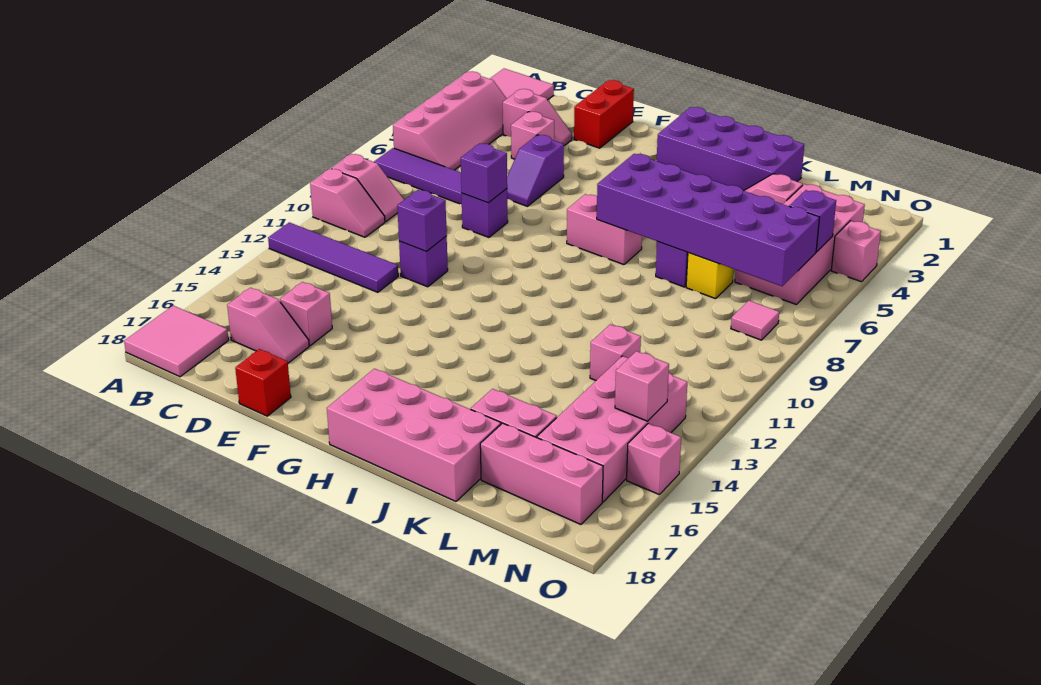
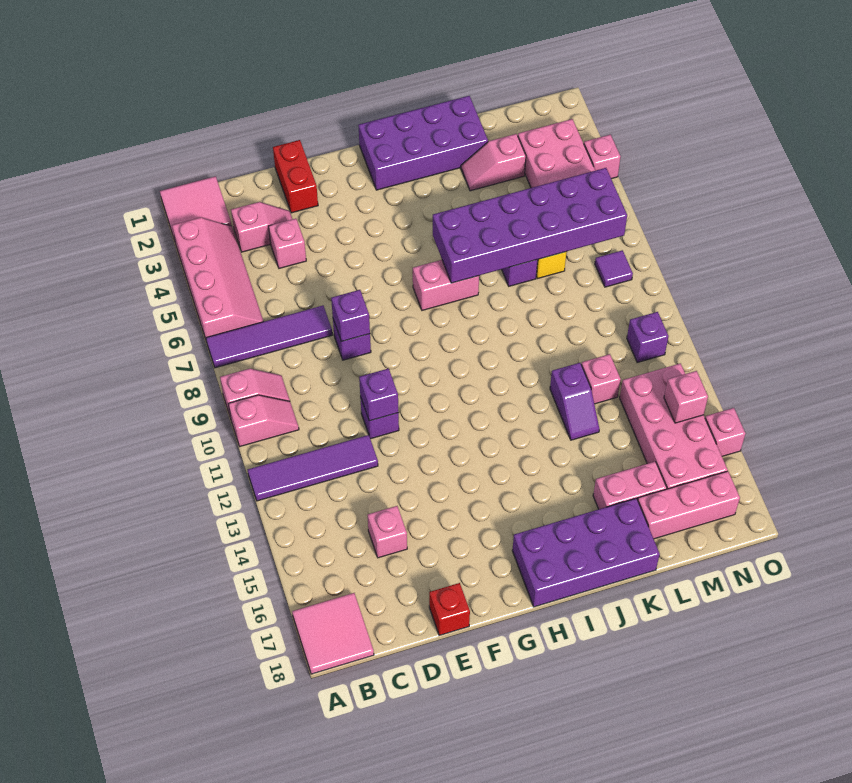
pink 1x2 slope [227,288,309,363] -> none
purple 1x2 slope [507,135,564,206] -> purple 1x2 slope moved to [550,363,599,440]
pink 2x4 brick [327,369,501,501] -> purple 2x4 brick [512,498,660,607]
purple 1x1 brick [789,190,836,252] -> purple 1x1 brick moved to [627,312,669,362]
pink 1x1 tile [731,301,779,340] -> purple 1x1 tile [595,250,633,287]

